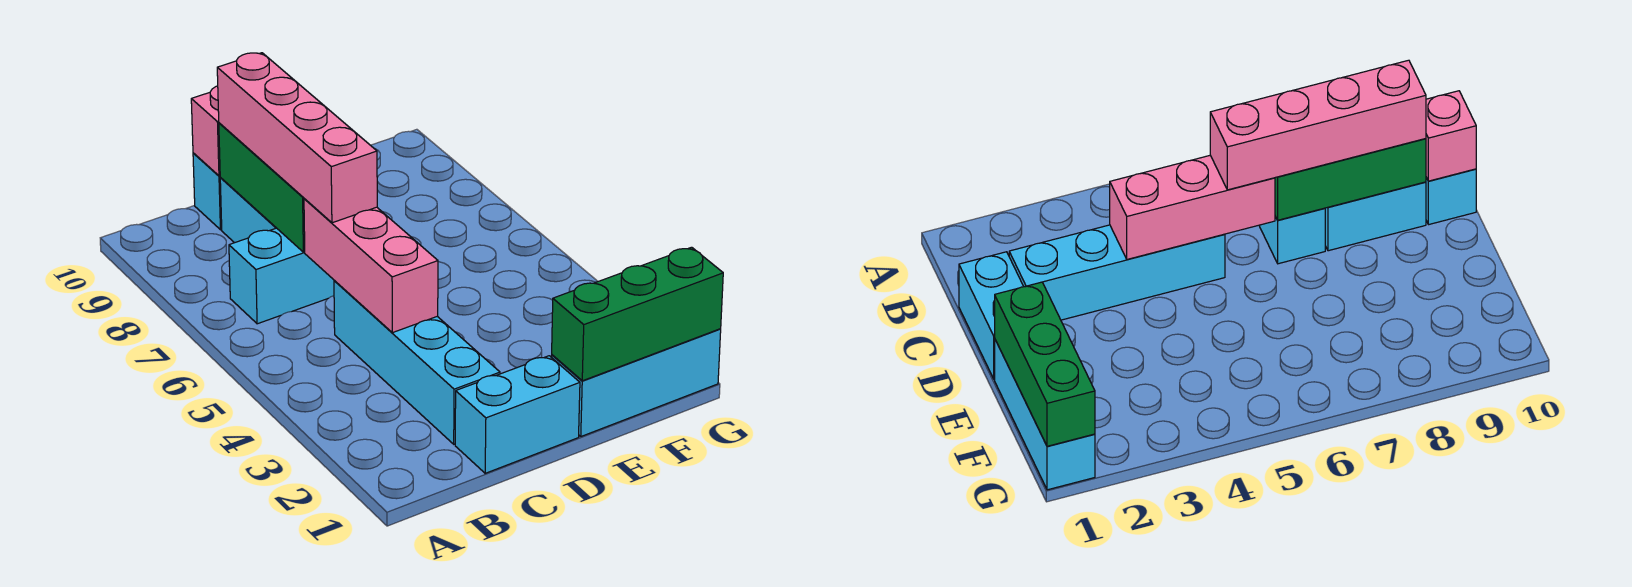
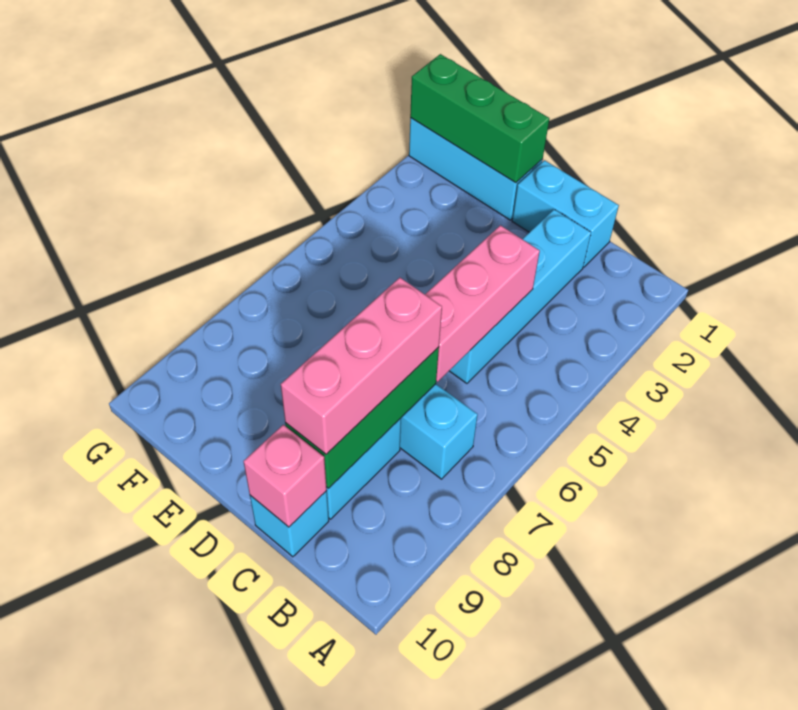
pink 1x4 brick [217,53,377,223] -> pink 1x3 brick [281,278,442,454]

